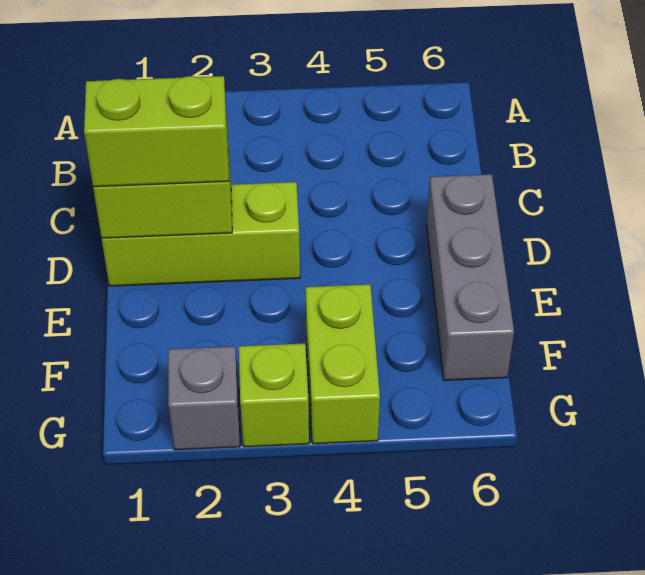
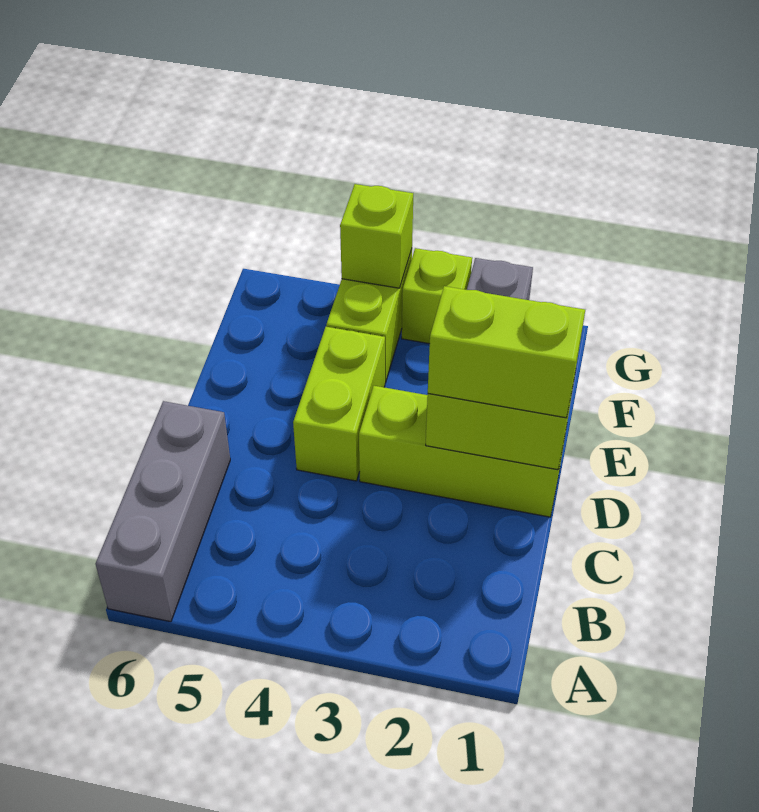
none -> lime 1x2 brick [293,327,385,481]
grey 1x3 brick [427,174,514,380] -> grey 1x3 brick moved to [96,401,230,622]
none -> lime 1x1 brick [340,184,413,288]

